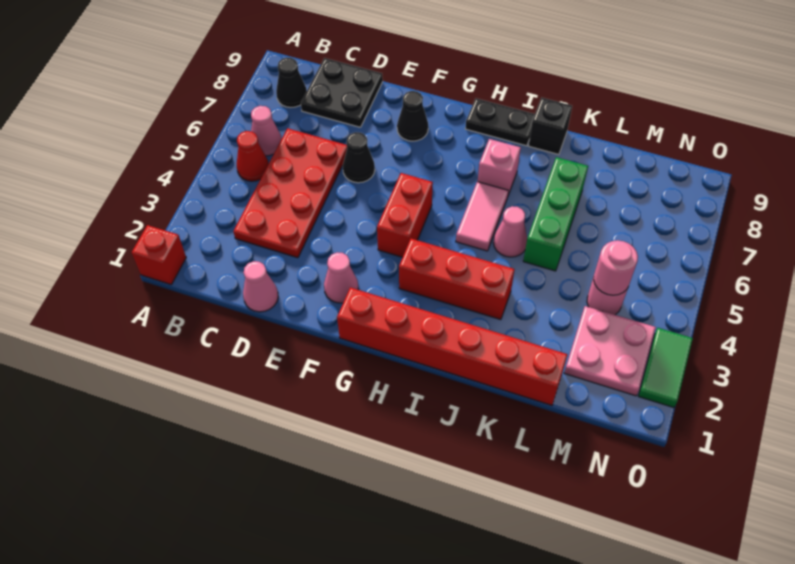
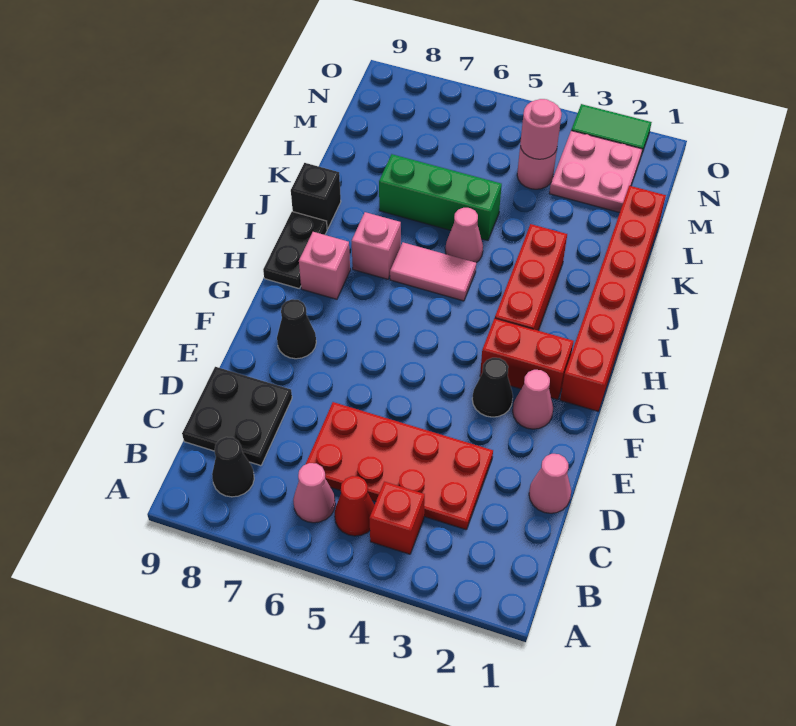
red 1x1 brick [132,225,186,284] -> red 1x1 brick moved to [369,482,425,554]
black 1x1 cone [343,132,375,183] -> black 1x1 cone moved to [472,358,513,417]
red 1x2 brick [377,173,433,257] -> red 1x2 brick moved to [480,318,574,400]
none -> pink 1x1 brick [299,232,350,299]

